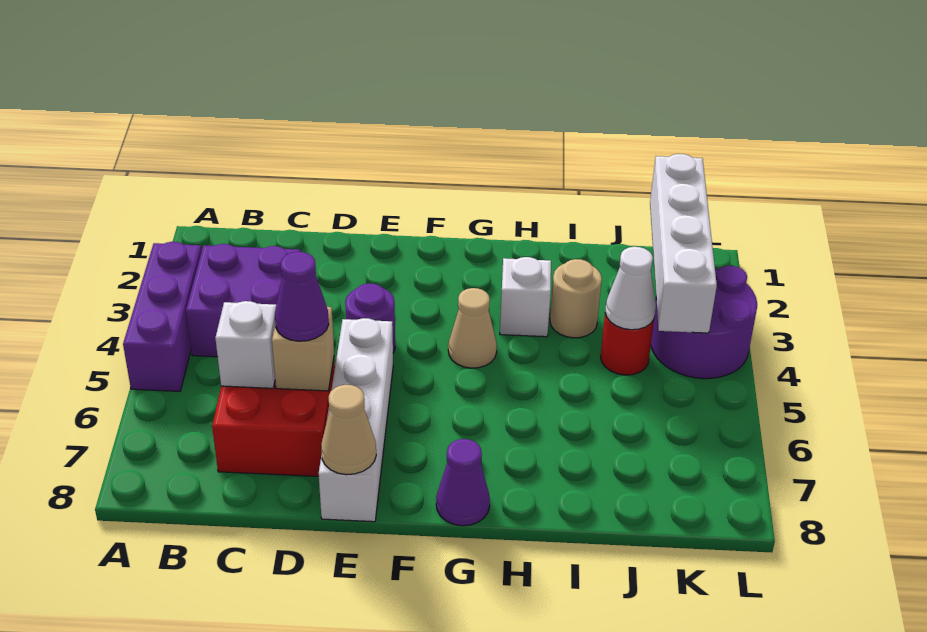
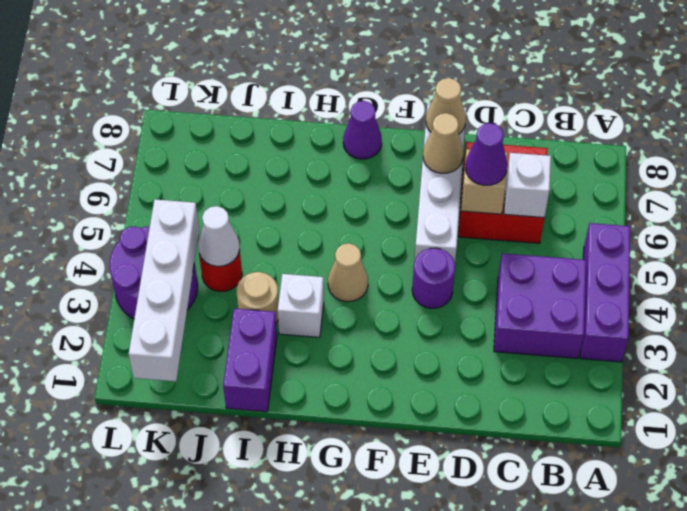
none -> tan 1x1 cone [423,113,463,173]
none -> purple 1x2 brick [223,309,277,412]

